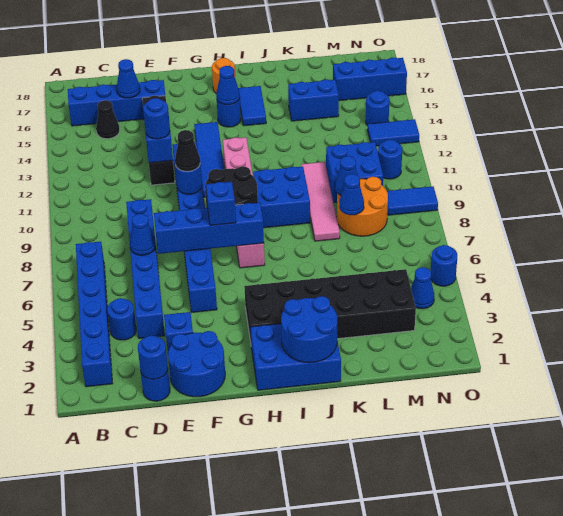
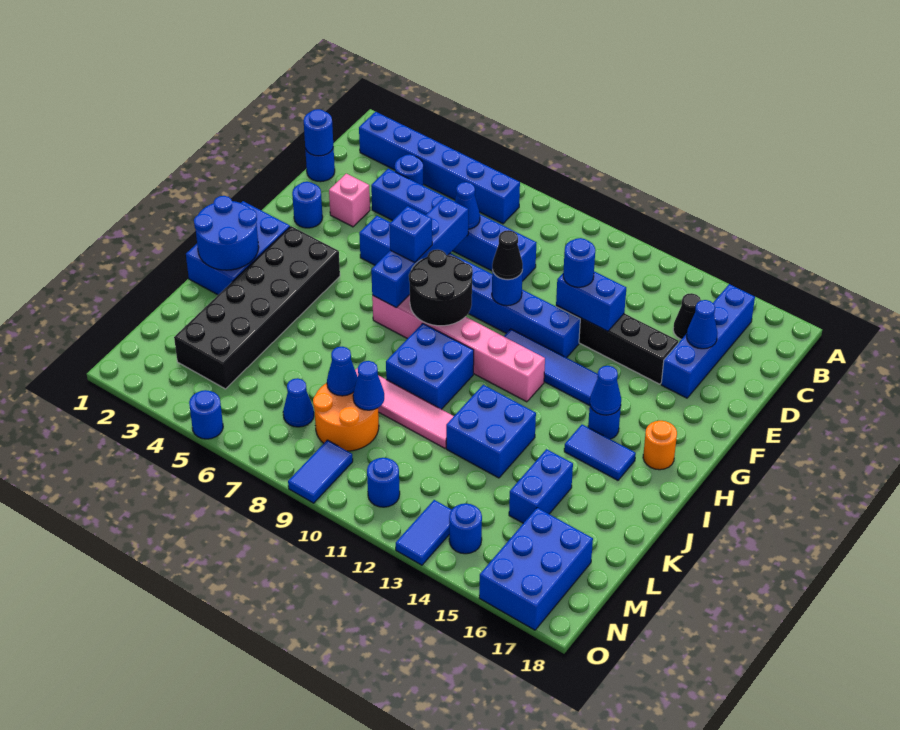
blue 2x2 round brick [168,331,225,397] -> blue 1x1 round brick [292,182,323,228]
blue 1x1 brick [164,312,193,352] -> pink 1x1 brick [329,174,370,227]
blue 2x2 brick [326,142,383,202] -> blue 2x2 brick moved to [446,385,536,478]
blue 1x3 brick [333,58,407,101] -> blue 2x3 brick [479,508,593,630]
blue 1x1 cone [411,267,434,309] -> blue 1x1 cone moved to [283,378,314,427]

